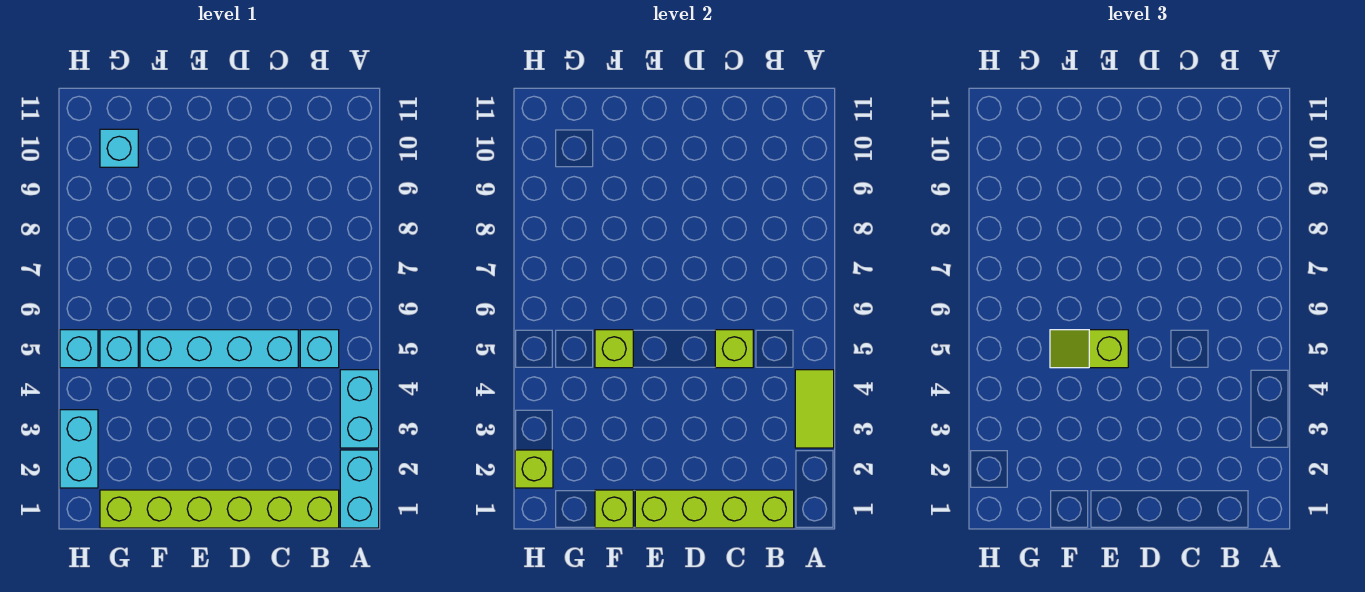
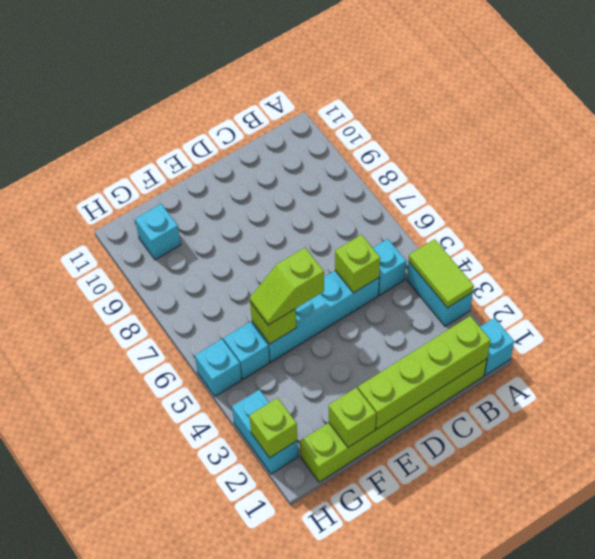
cyan 1x2 brick [340,450,379,528] -> cyan 1x1 brick [480,318,514,375]

